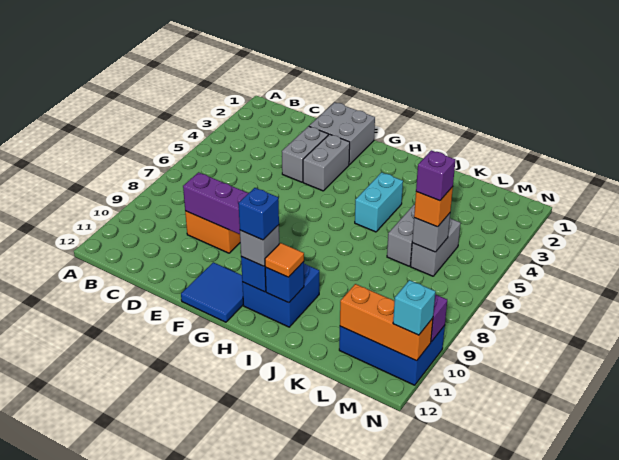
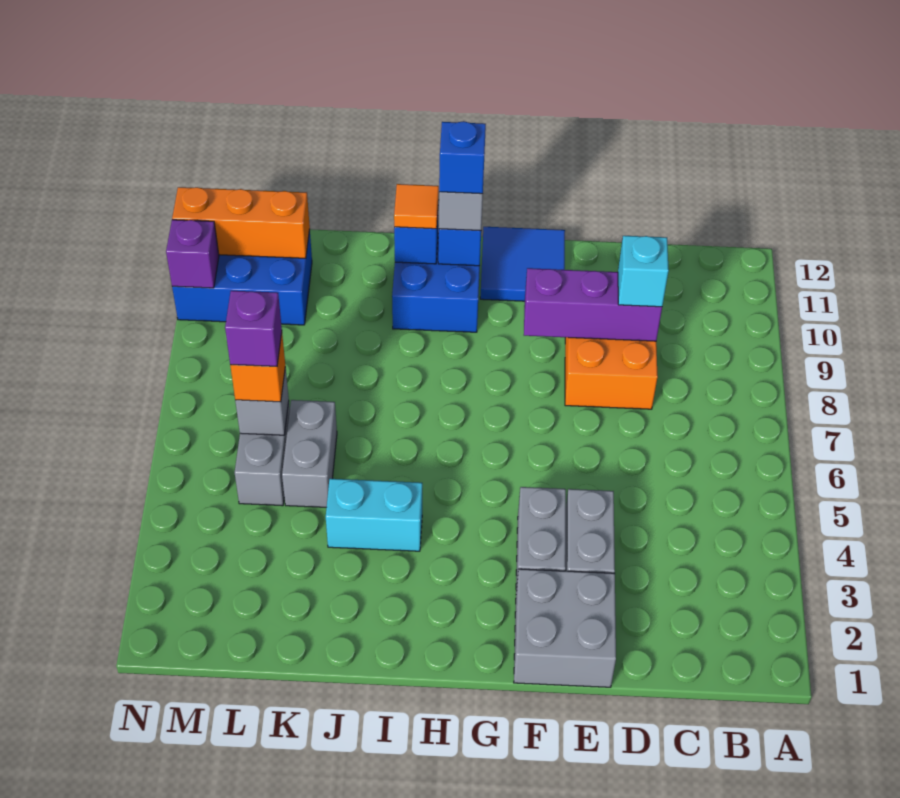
cyan 1x2 brick [355,172,403,232] -> cyan 1x2 brick turned to [326,479,422,551]
cyan 1x1 brick [393,280,435,335] -> cyan 1x1 brick moved to [618,236,669,307]

